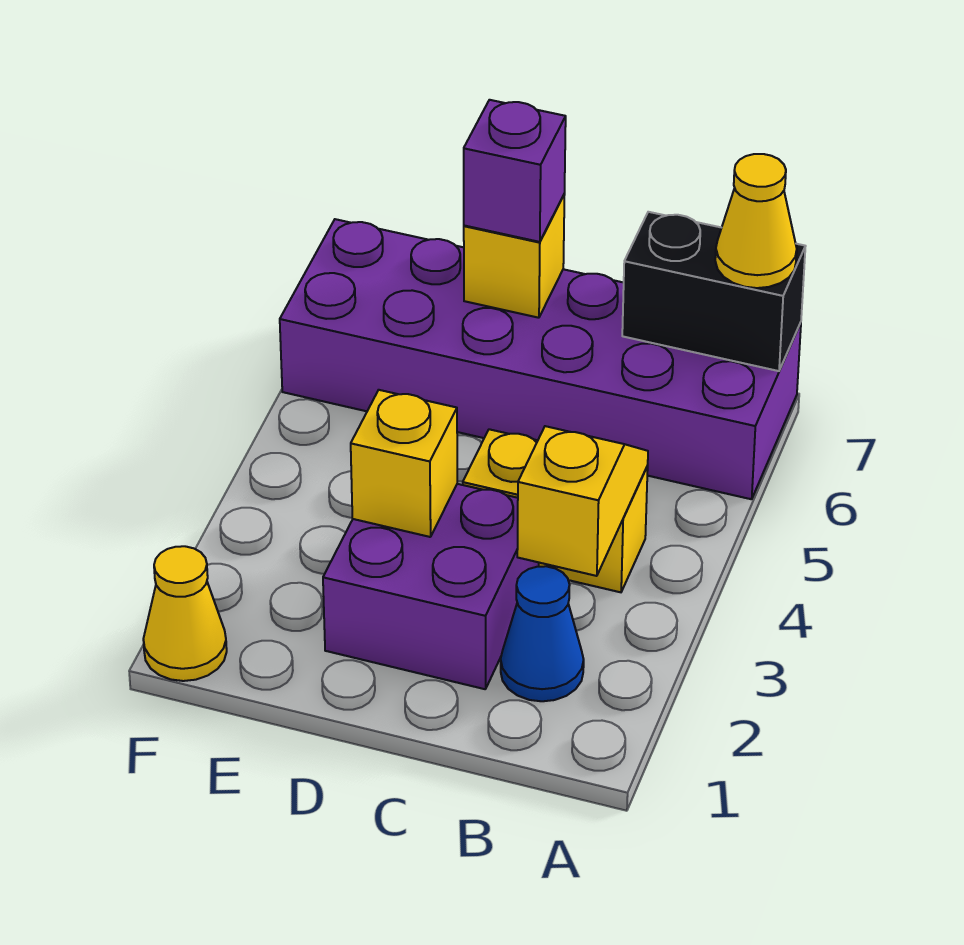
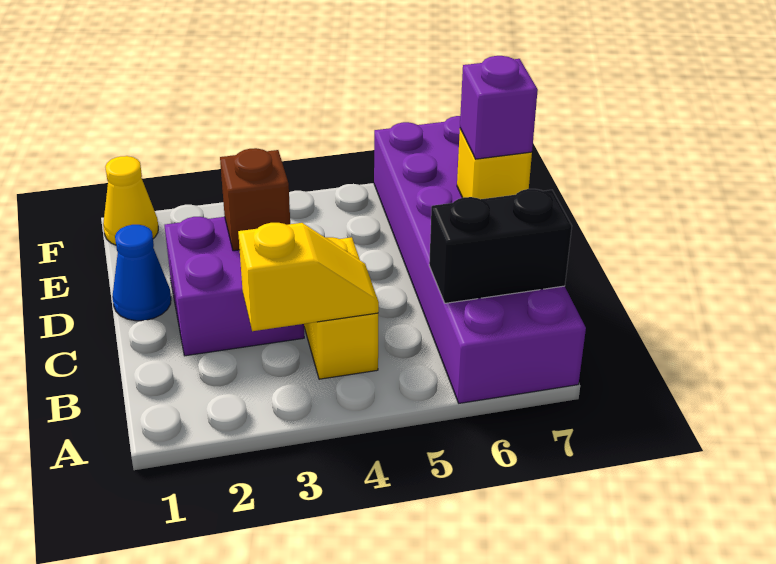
black 1x2 brick [622,212,805,371] -> black 1x2 brick turned to [429,189,572,303]
yellow 1x1 cone [715,154,797,288] -> none
blue 1x1 cone [501,566,584,701] -> blue 1x1 cone moved to [112,225,171,321]
yellow 1x1 brick [351,390,457,537] -> brown 1x1 brick [220,148,290,251]

